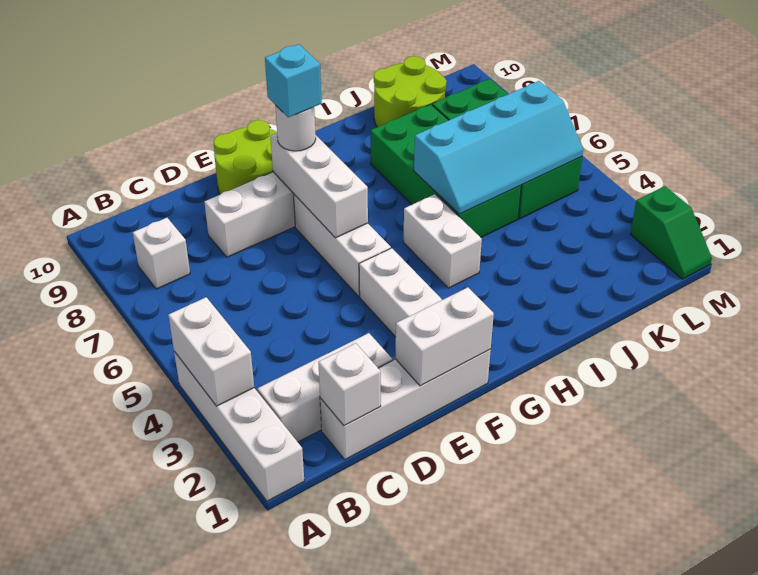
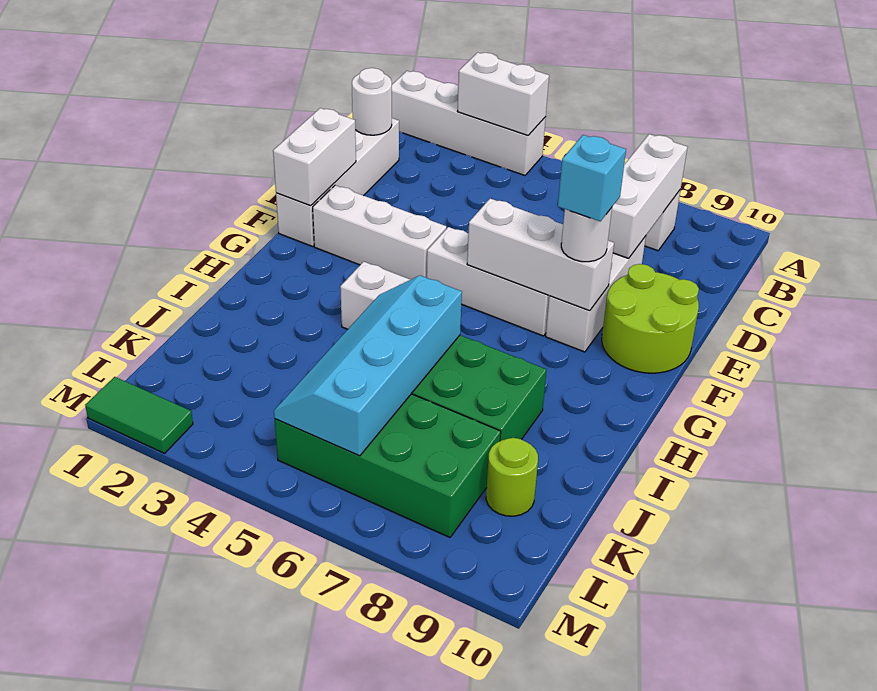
white 1x3 brick [257,333,393,442] -> white 1x3 brick moved to [608,134,687,258]
white 1x1 brick [318,343,381,426] -> white 1x1 round brick [352,68,392,135]
lime 2x2 round brick [374,56,447,127] -> lime 1x1 round brick [486,438,538,516]
green 1x2 slope [631,186,712,279] -> green 1x2 tile [85,377,193,453]

